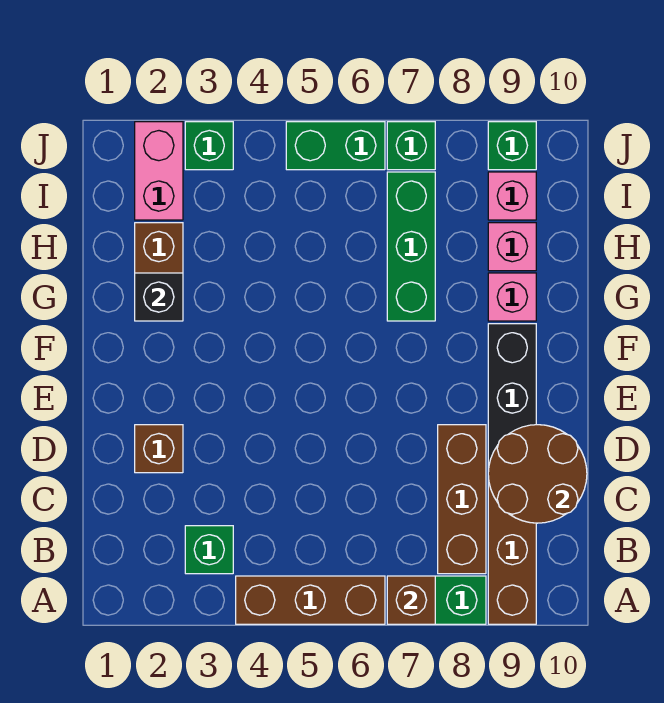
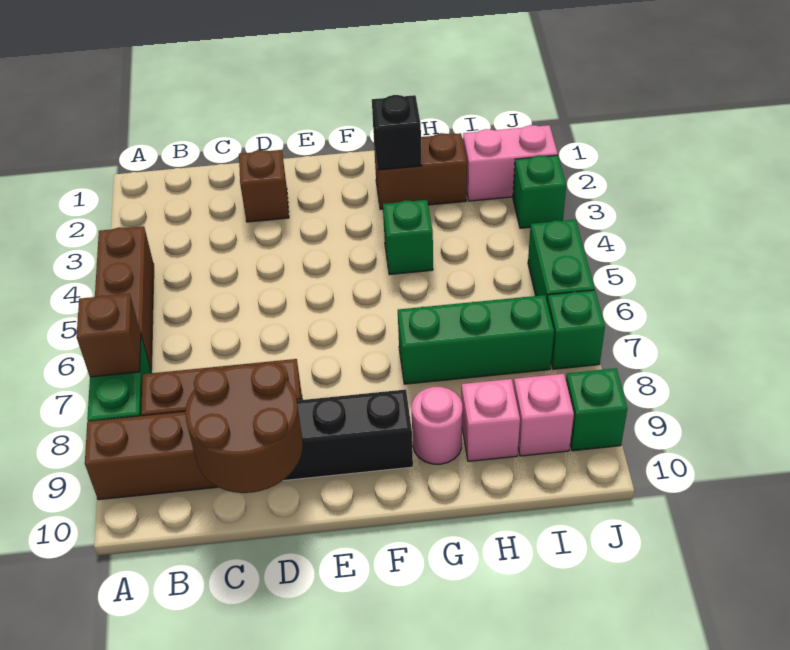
green 1x1 brick [185,526,233,574] -> green 1x1 brick moved to [383,200,433,275]
pink 1x1 brick [488,273,536,321] -> pink 1x1 round brick [412,387,463,464]

